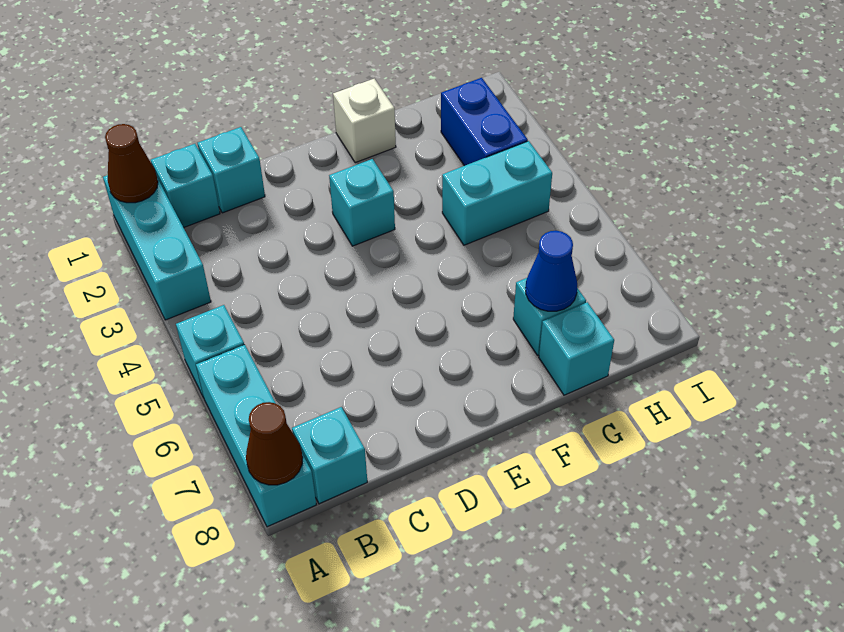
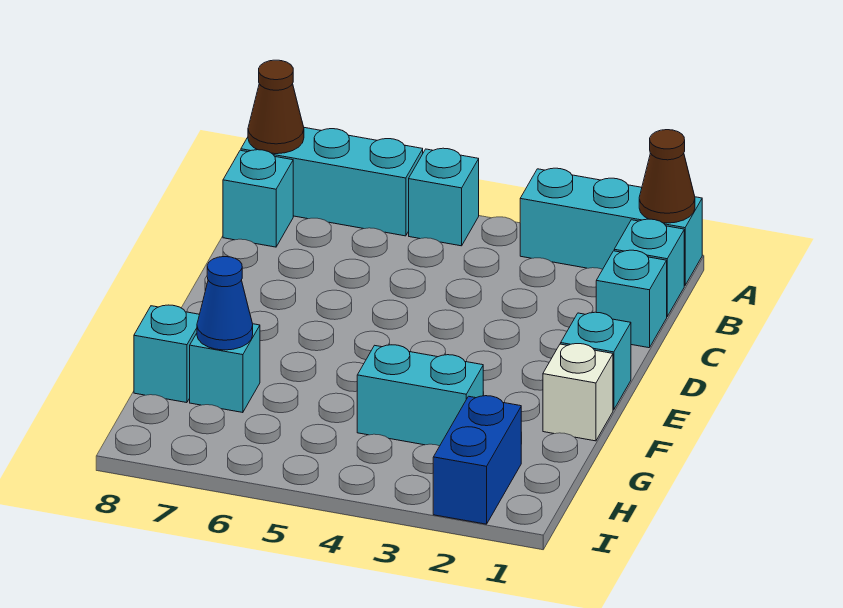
cyan 1x1 brick [329,159,395,246] -> cyan 1x1 brick moved to [561,312,631,410]
cyan 1x2 brick [442,141,552,245] -> cyan 1x2 brick turned to [357,345,483,446]
blue 1x2 brick [441,78,528,166] -> blue 1x2 brick turned to [433,396,521,524]

